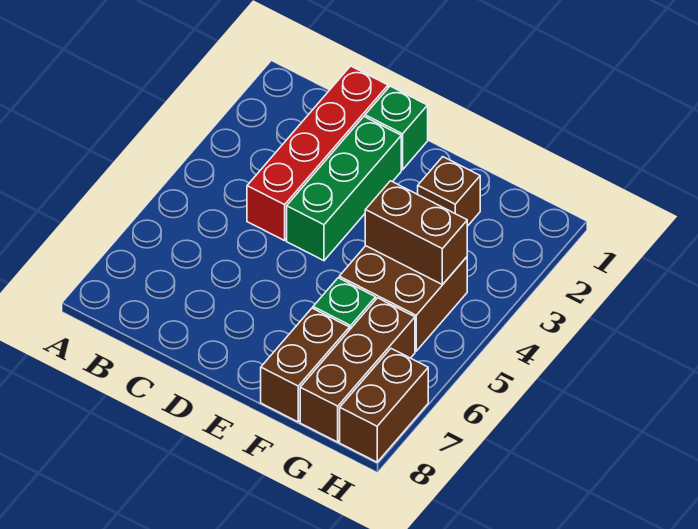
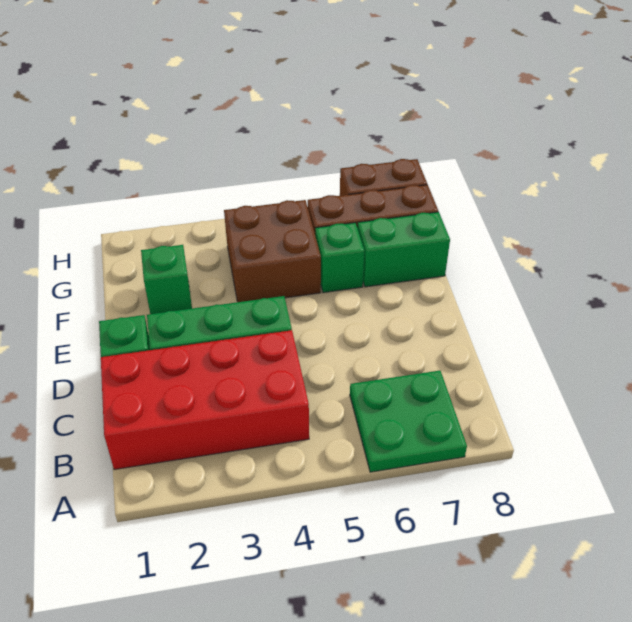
none -> green 2x2 plate [350,371,467,472]
red 1x4 brick [247,66,388,241] -> red 2x4 brick [101,330,309,470]
brown 1x1 brick [418,157,480,226] -> green 1x1 brick [141,245,192,314]
brown 1x2 brick [365,181,467,285] -> none
brown 1x2 brick [261,308,349,422] -> green 1x2 brick [357,212,450,287]

